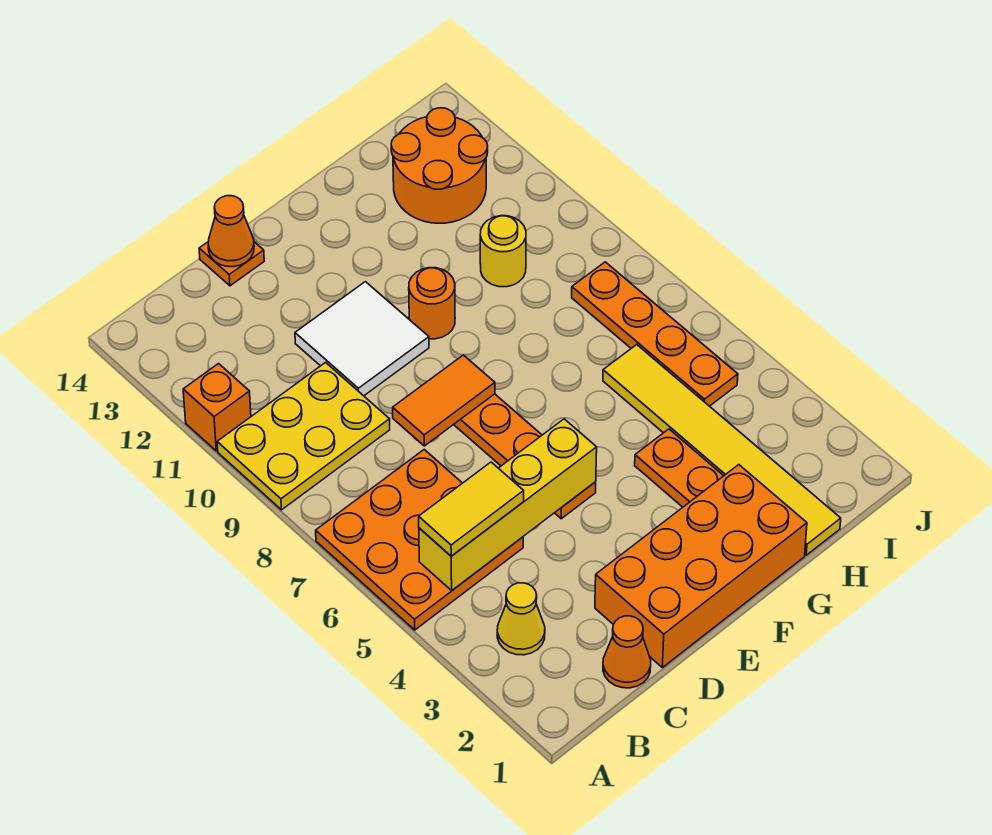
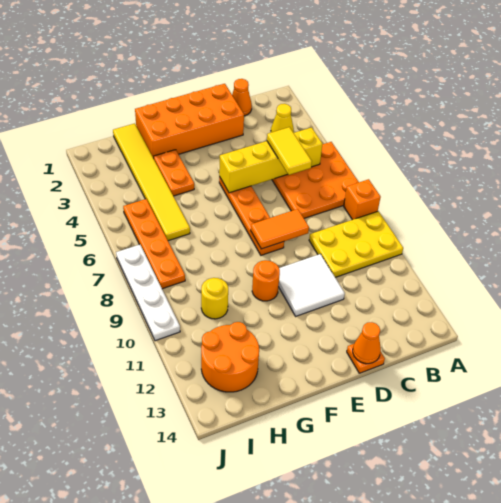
orange 1x1 brick [183,364,251,451] -> orange 1x1 brick moved to [344,179,381,220]
yellow 1x2 tile [419,462,524,556] -> yellow 1x2 tile turned to [267,127,312,175]
none -> white 1x4 plate [116,245,180,341]

